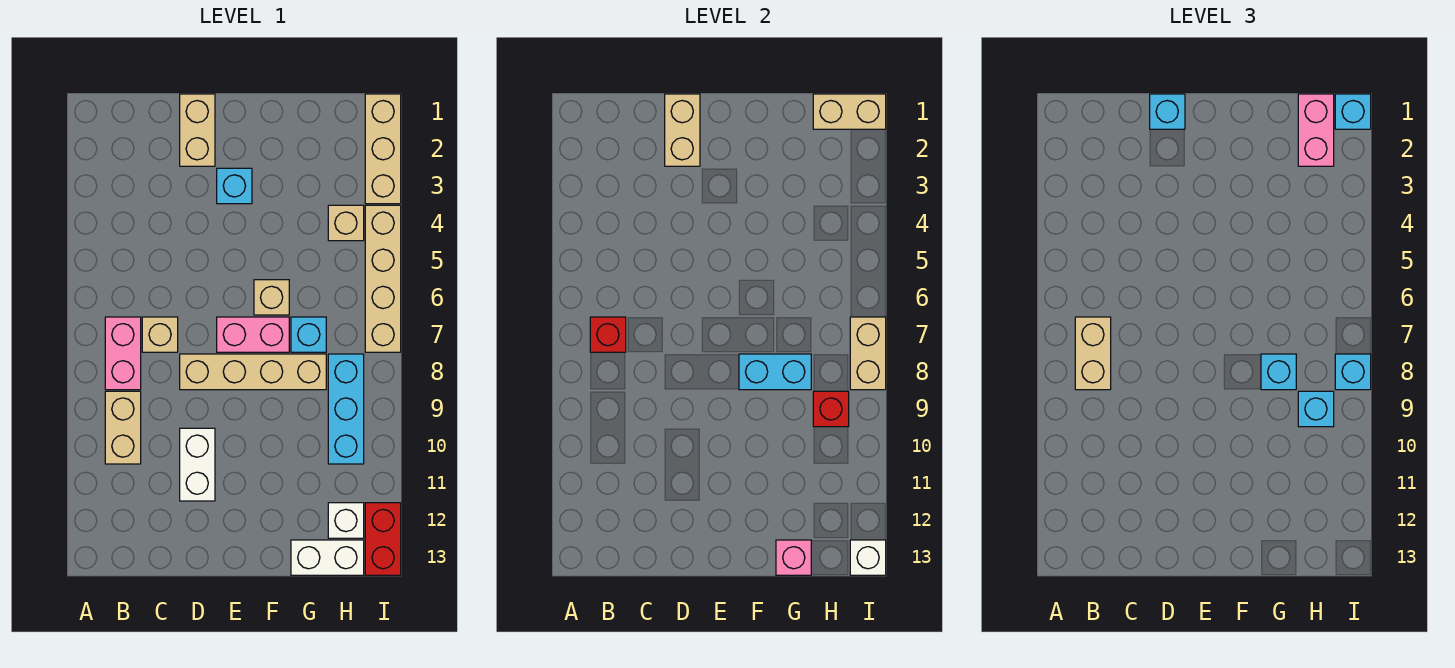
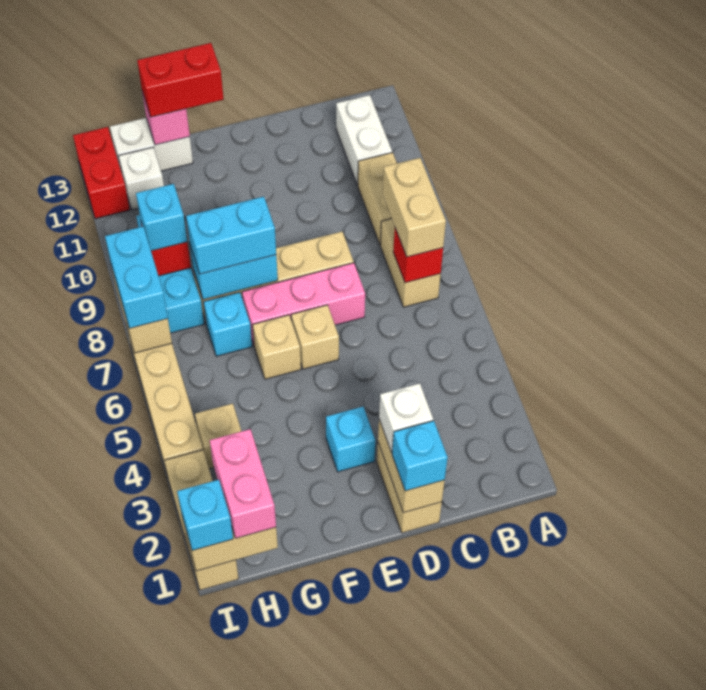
pink 1x2 brick [105,317,141,390] -> tan 1x2 brick [380,219,441,307]
tan 1x1 brick [142,317,178,352] -> tan 1x1 brick moved to [291,305,339,369]
white 1x2 brick [180,428,215,501] -> white 1x2 brick moved to [336,95,392,185]
pink 1x2 brick [217,317,289,352] -> pink 1x3 brick [242,263,365,345]
none -> red 1x2 brick [137,43,224,117]
cyan 1x1 brick [1261,354,1296,390] -> cyan 1x2 brick [186,197,276,274]
cyan 1x1 brick [1335,354,1371,390] -> cyan 1x2 brick [105,227,168,328]
white 1x1 brick [850,540,886,575] -> white 1x1 brick moved to [379,383,433,453]

